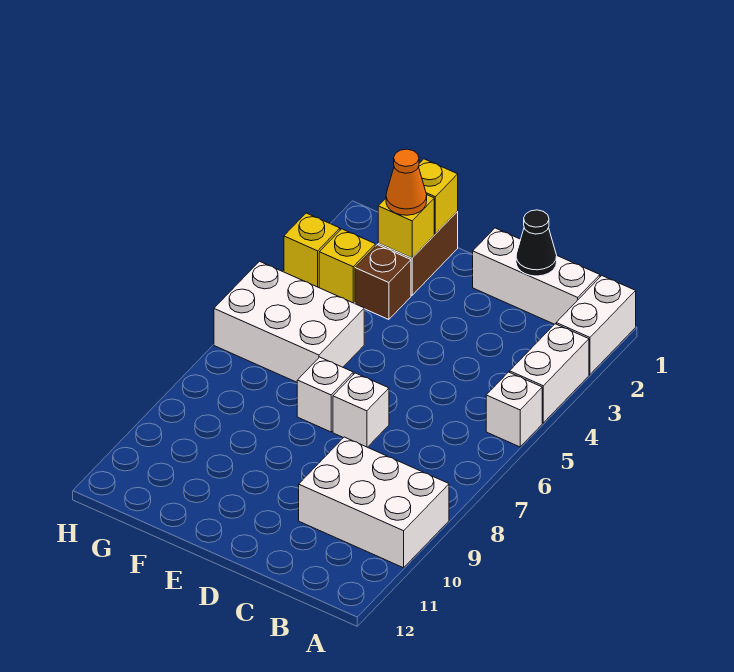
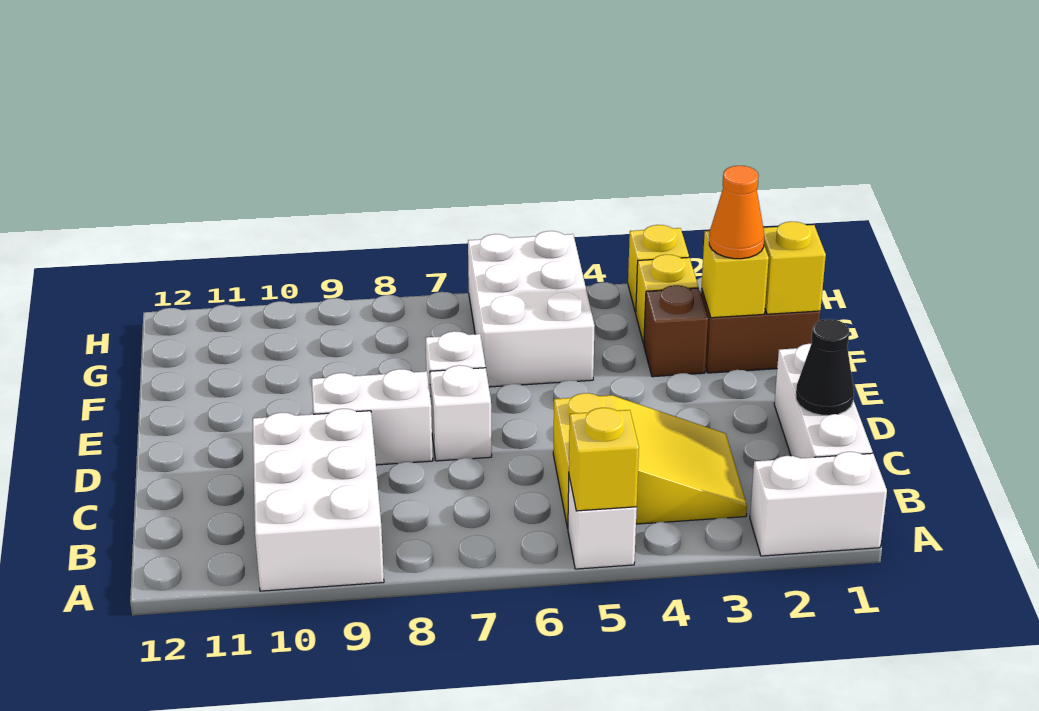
white 1x2 brick [510,324,589,423] -> white 1x2 brick moved to [311,369,433,465]
none -> yellow 1x1 brick [569,408,639,511]
none -> yellow 2x3 slope [553,393,747,528]

